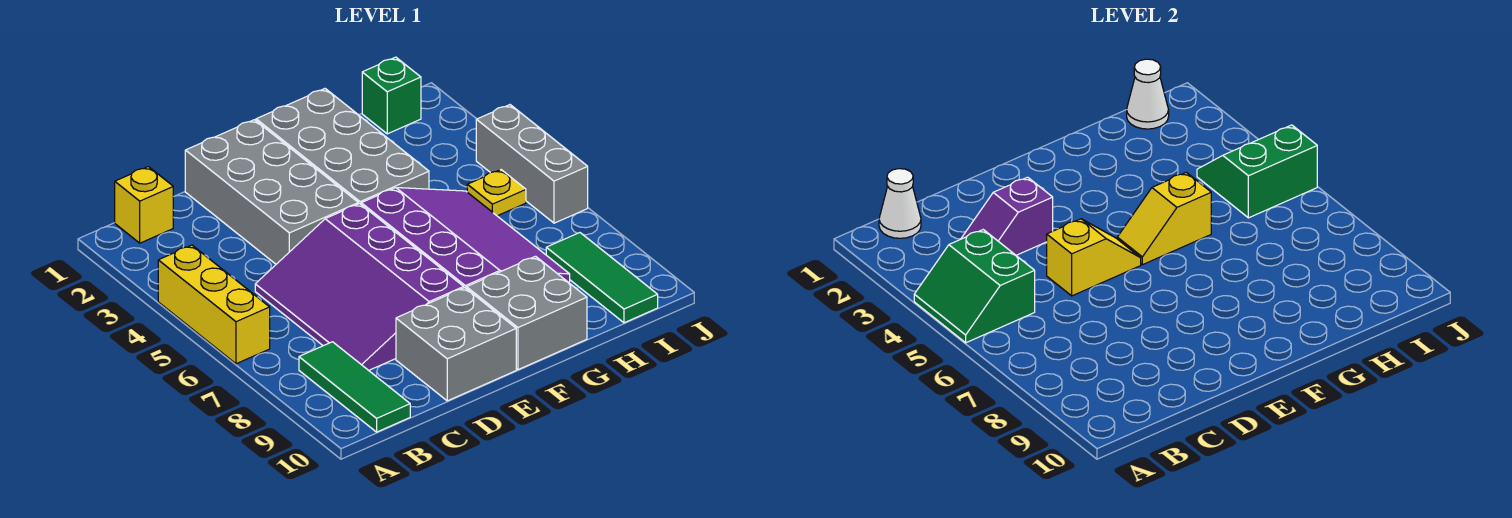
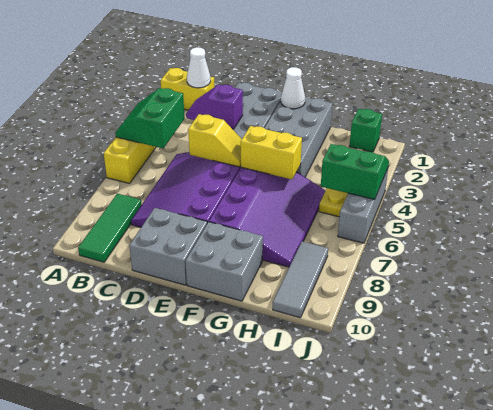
yellow 1x1 brick [115,167,173,243] -> yellow 1x2 brick [161,68,214,110]
yellow 1x2 slope [1117,172,1211,265] -> yellow 1x2 brick [241,126,302,179]
white 1x1 cone [1127,59,1169,129] -> white 1x1 cone moved to [281,67,305,109]
green 1x3 tile [546,233,658,323] -> grey 1x3 tile [273,241,328,318]

